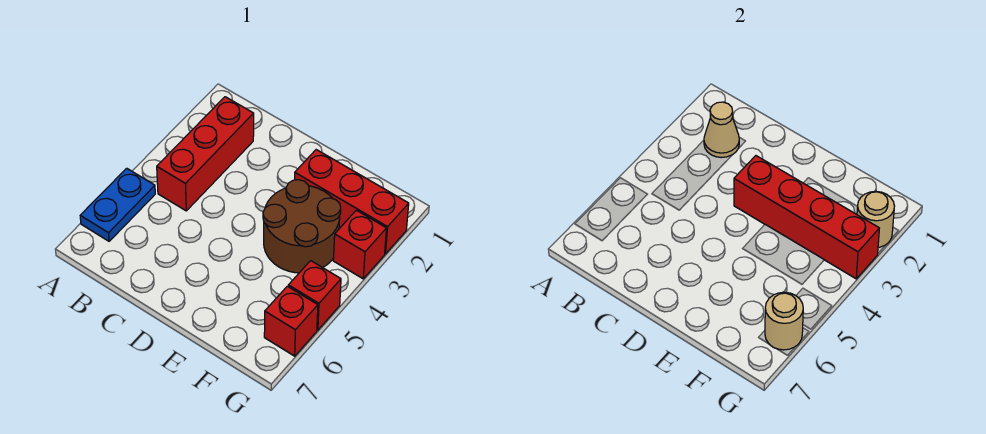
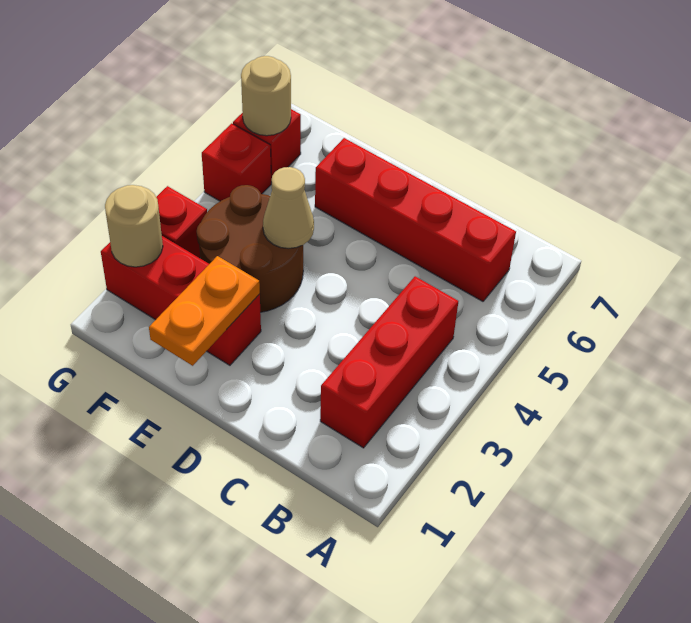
blue 1x2 plate [80,168,155,241] -> none
tan 1x1 cone [704,102,739,158] -> tan 1x1 cone moved to [263,167,314,249]
red 1x4 brick [734,156,879,279] -> red 1x4 brick moved to [315,138,516,301]
none -> orange 1x2 plate [149,256,260,366]

